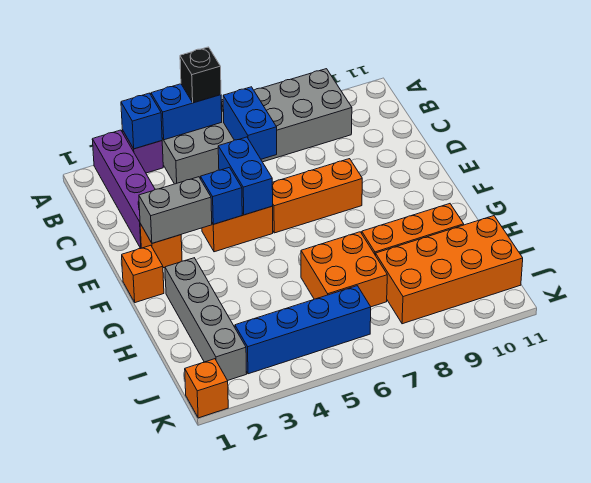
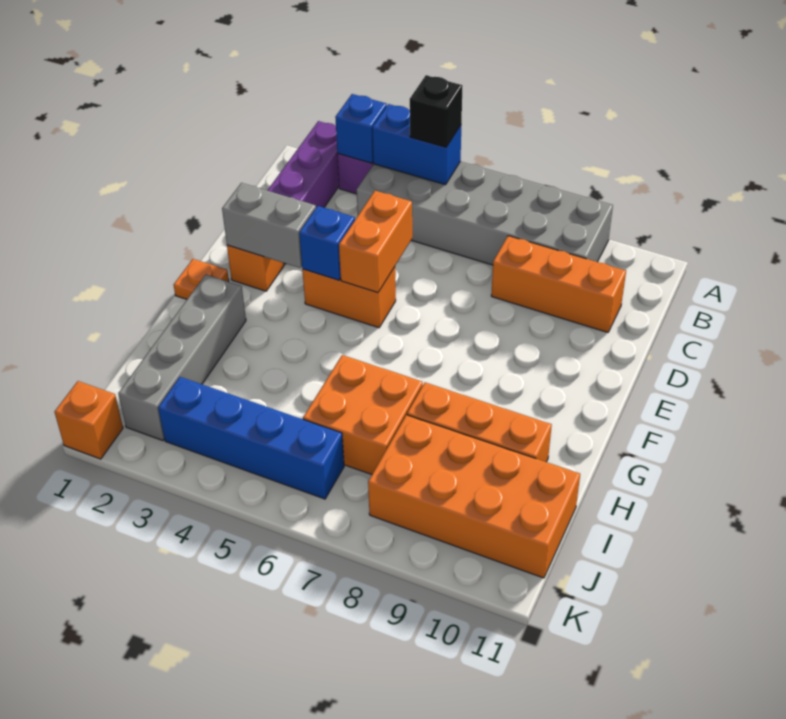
blue 1x2 brick [223,87,277,159] -> none
blue 1x2 brick [218,137,273,215] -> orange 1x2 brick [339,191,412,292]
orange 1x3 brick [272,159,362,233] -> orange 1x3 brick moved to [491,236,626,332]
orange 1x1 brick [122,245,164,303] -> orange 1x1 plate [174,259,229,299]

